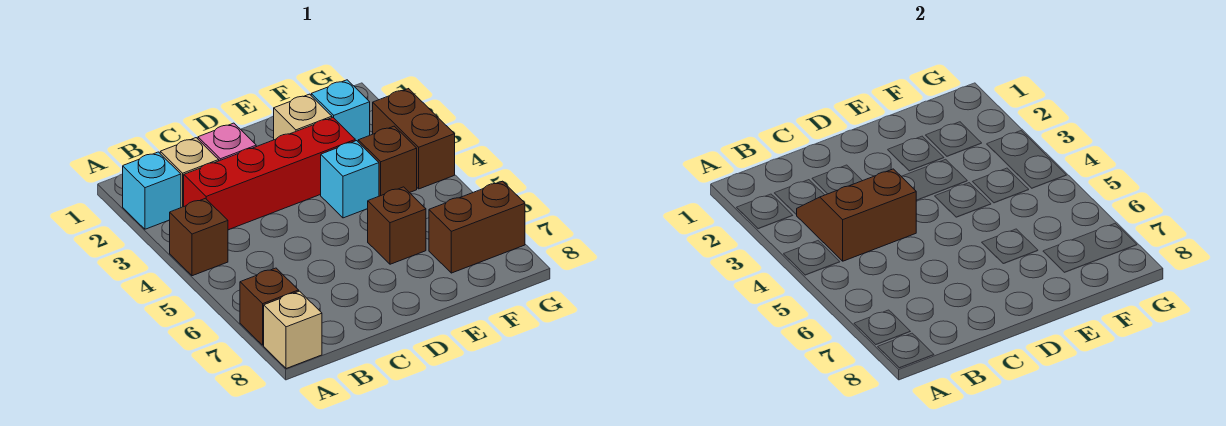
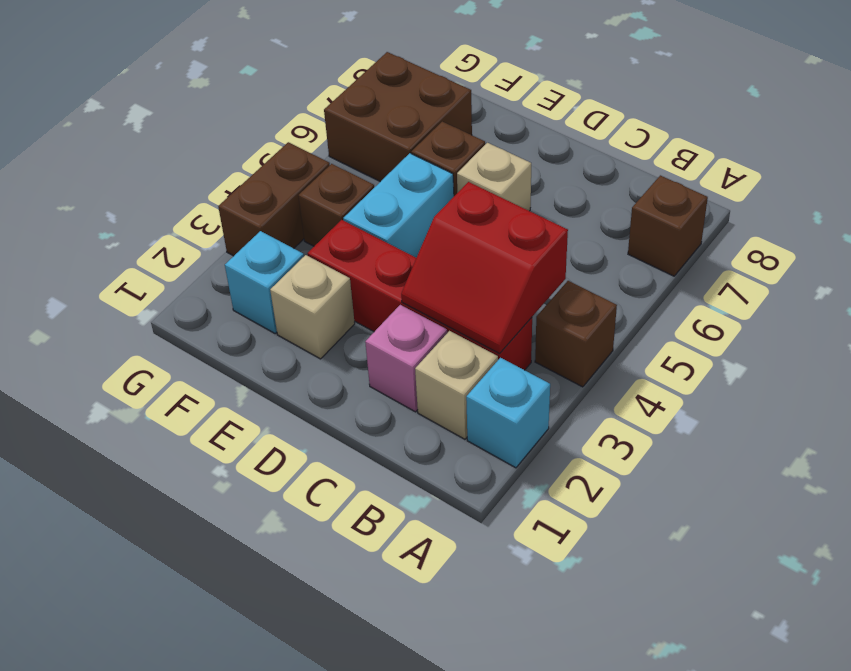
tan 1x1 brick [264,291,322,369] -> tan 1x1 brick moved to [457,143,531,211]
brown 2x2 slope [797,169,916,261] -> red 2x2 slope [401,182,568,354]
cyan 1x1 brick [321,141,379,218] -> cyan 1x2 brick [343,153,454,258]
brown 1x2 brick [429,181,525,273] -> brown 2x2 brick [324,52,472,182]

